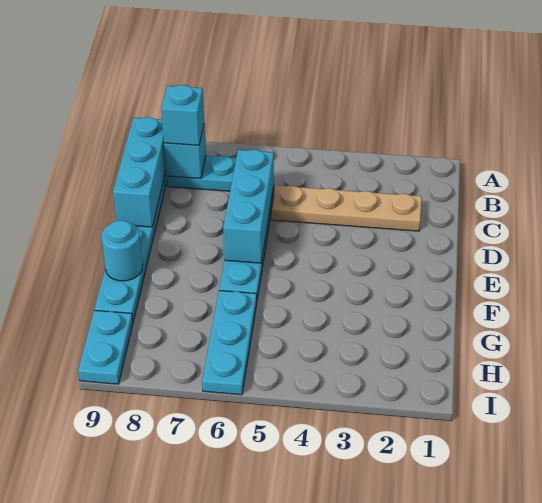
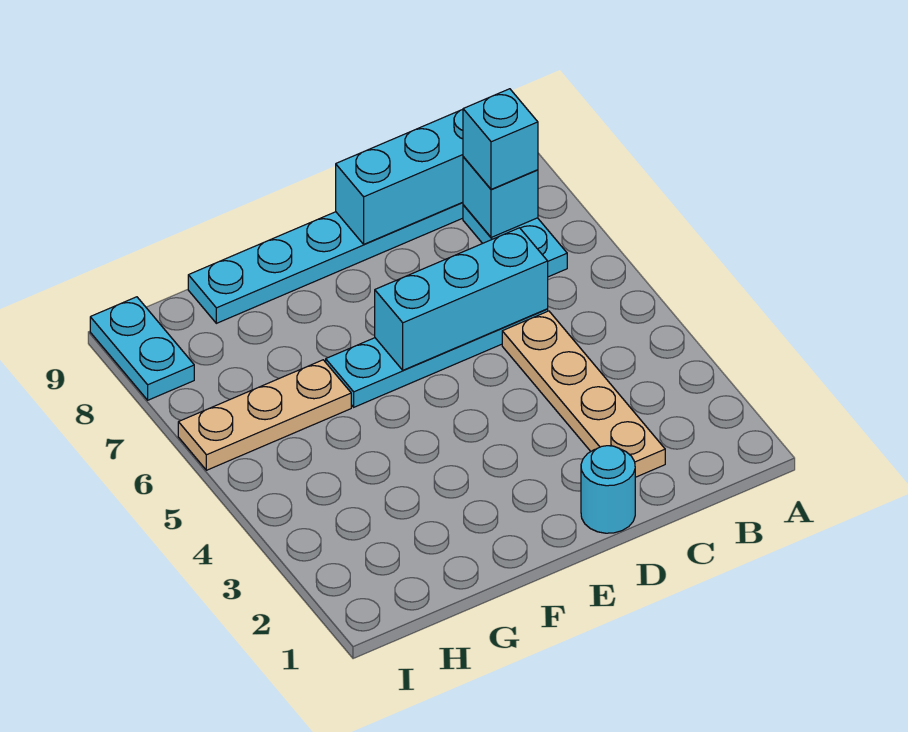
cyan 1x1 round brick [101,220,143,281] -> cyan 1x1 round brick moved to [581,446,635,533]
cyan 1x3 plate [202,291,257,395] -> tan 1x3 plate [178,360,351,470]
cyan 1x2 plate [78,310,133,384] -> cyan 1x2 plate turned to [90,297,194,400]

